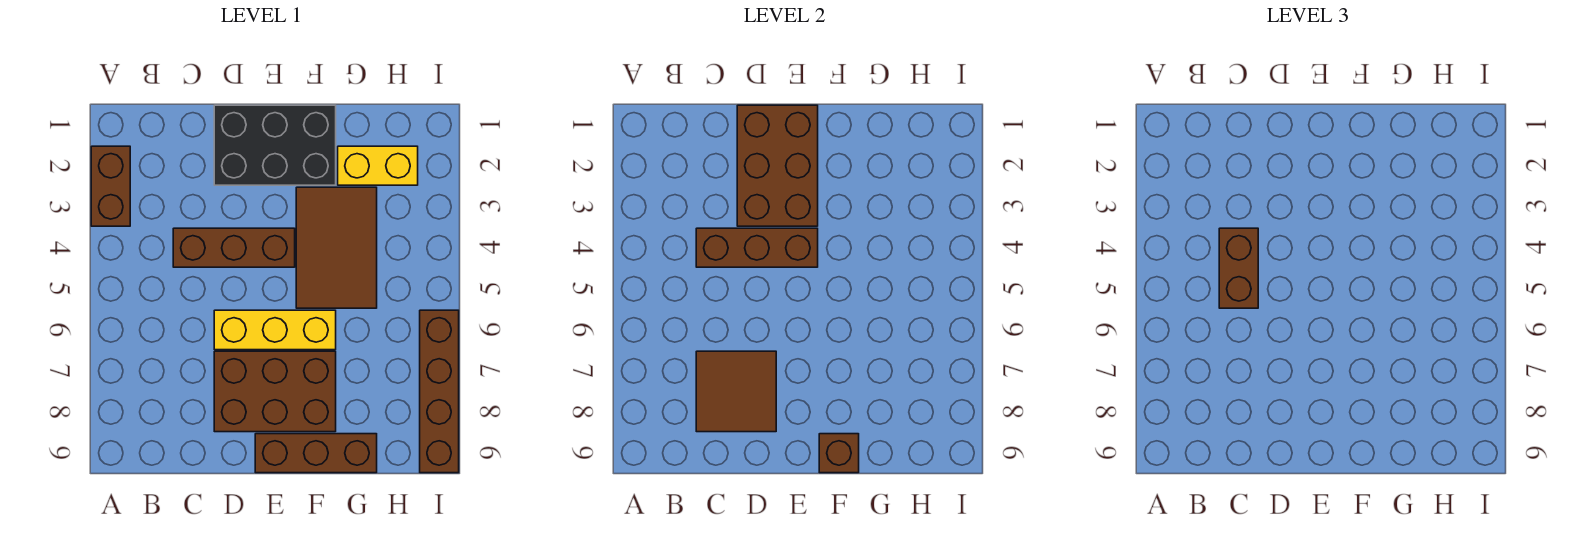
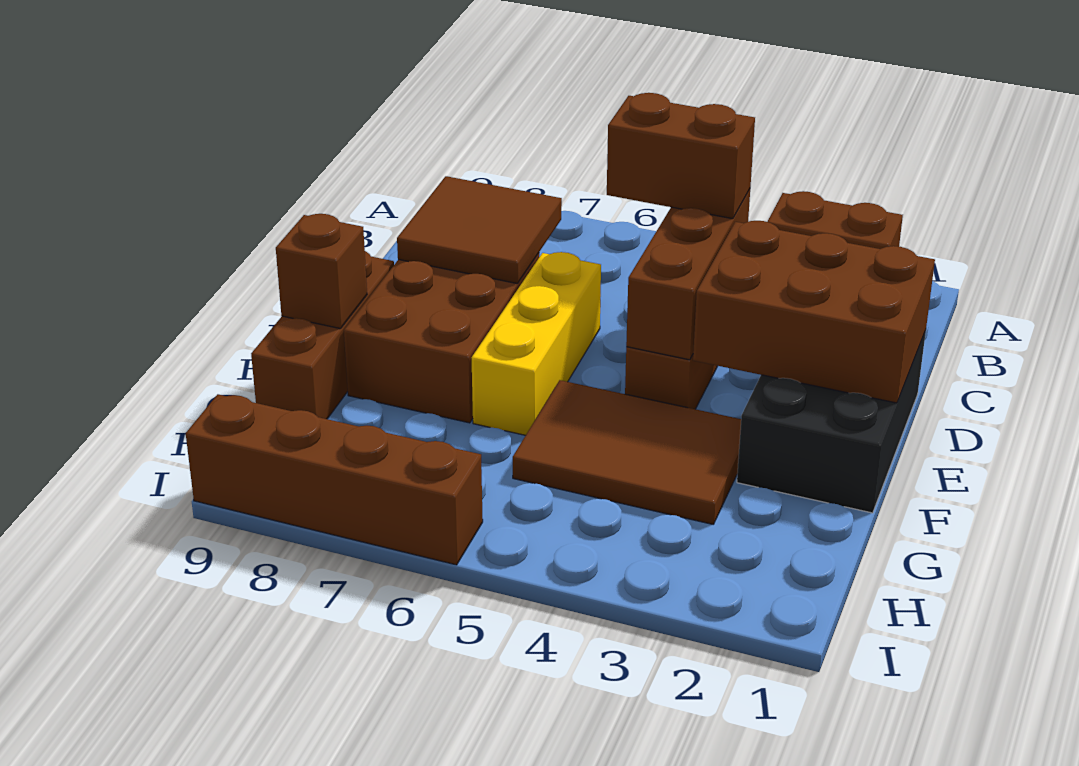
yellow 1x2 brick [338,146,418,185] -> none

